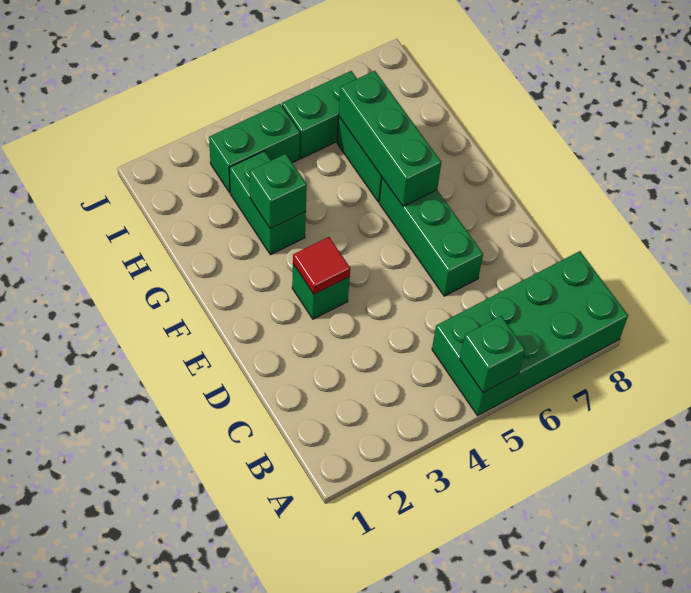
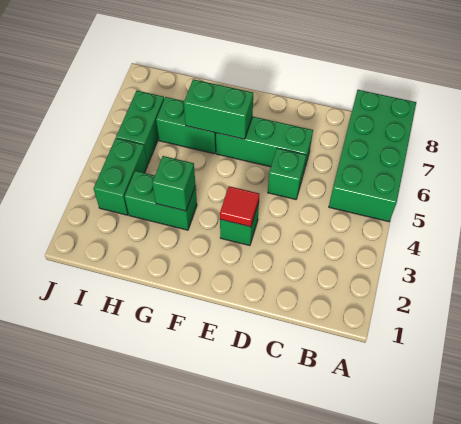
green 1x1 brick [460,316,525,393] -> green 1x1 brick moved to [268,148,306,199]
green 1x3 brick [339,71,441,206] -> green 1x2 brick [184,79,253,139]

